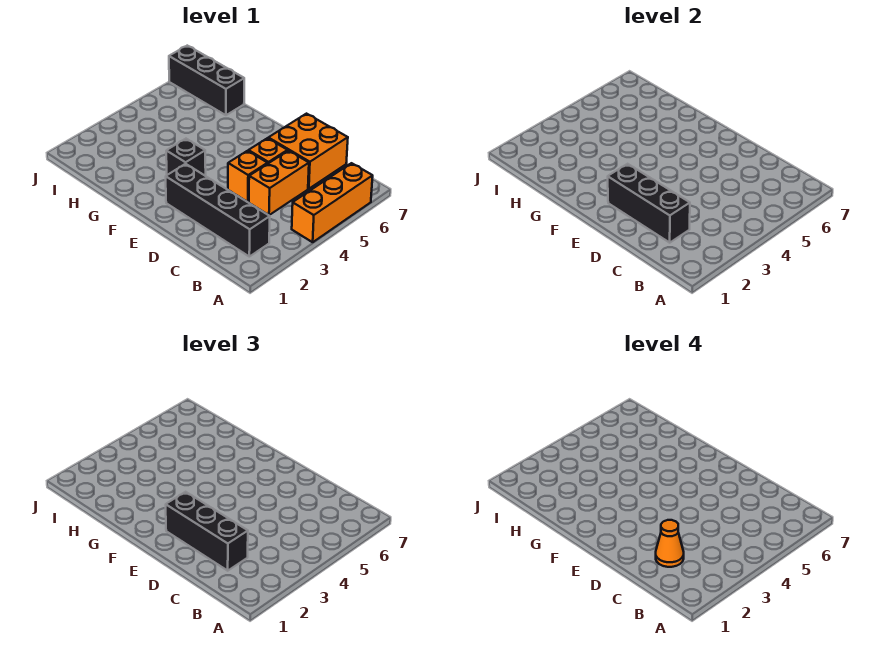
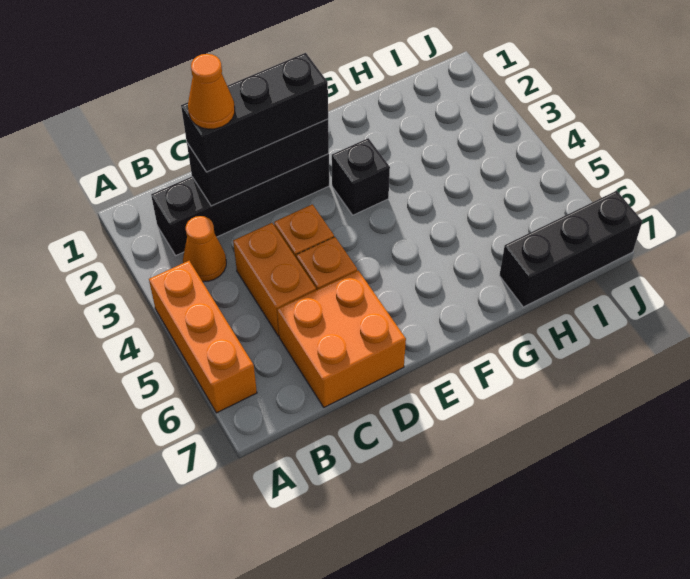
none -> orange 1x1 cone [183,216,226,282]

